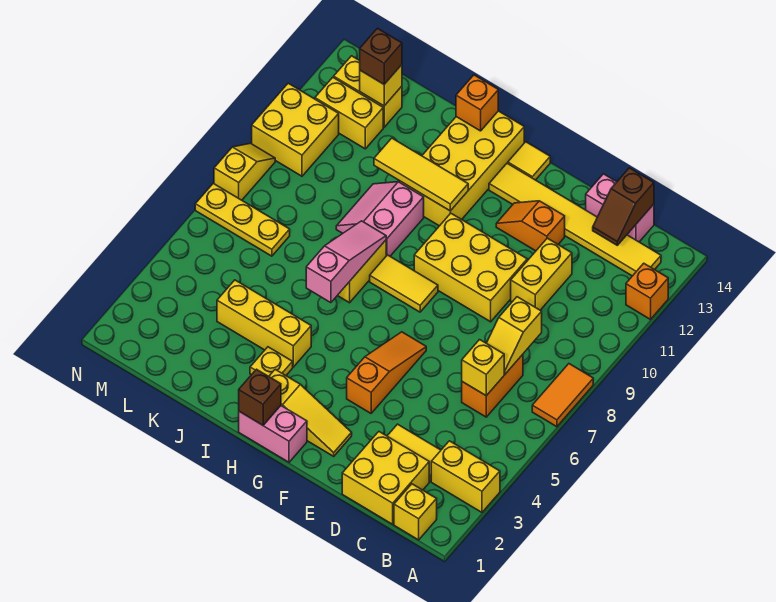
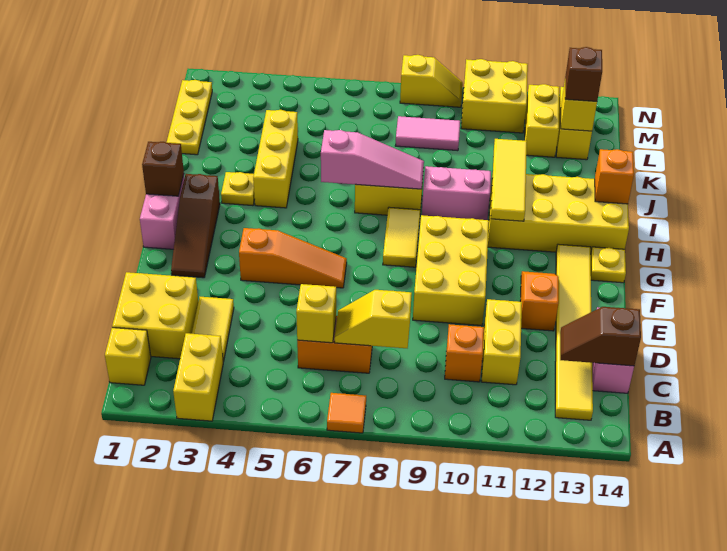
orange 1x2 tile [532,364,593,427] -> orange 1x1 tile [327,393,366,433]
orange 1x1 brick [626,263,668,319] -> orange 1x1 brick moved to [445,324,484,382]
yellow 1x2 brick [511,238,572,310] -> yellow 1x2 brick turned to [481,299,522,385]
yellow 1x3 slope [269,369,352,456] -> brown 1x3 slope [171,174,220,278]
yellow 1x1 tile [508,142,550,180] -> yellow 1x1 plate [591,247,626,283]
yellow 1x3 plate [195,183,290,256] -> yellow 1x3 plate moved to [167,80,212,155]
none -> pink 1x2 tile [395,116,460,151]

